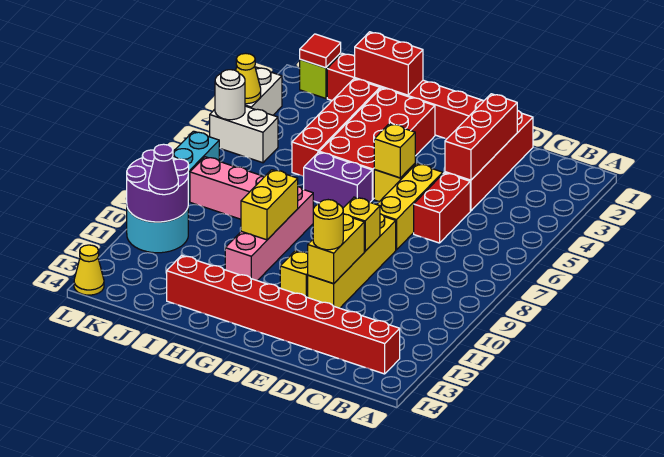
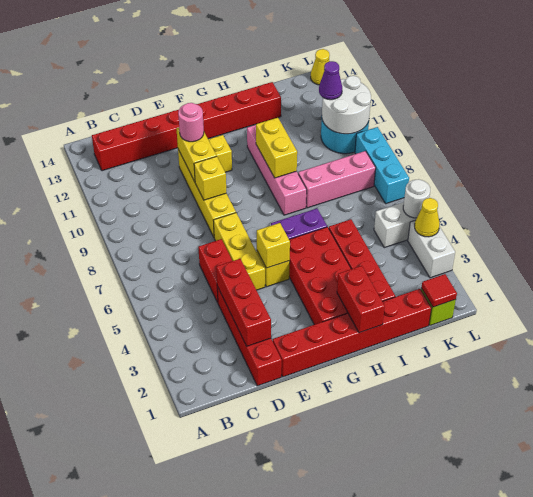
yellow 1x1 round brick [313,200,343,250] -> pink 1x1 round brick [178,103,204,142]
red 1x2 brick [355,32,423,95] -> red 1x2 brick turned to [337,266,385,333]
purple 2x2 round brick [127,150,189,222] -> white 2x2 round brick [322,76,371,134]

